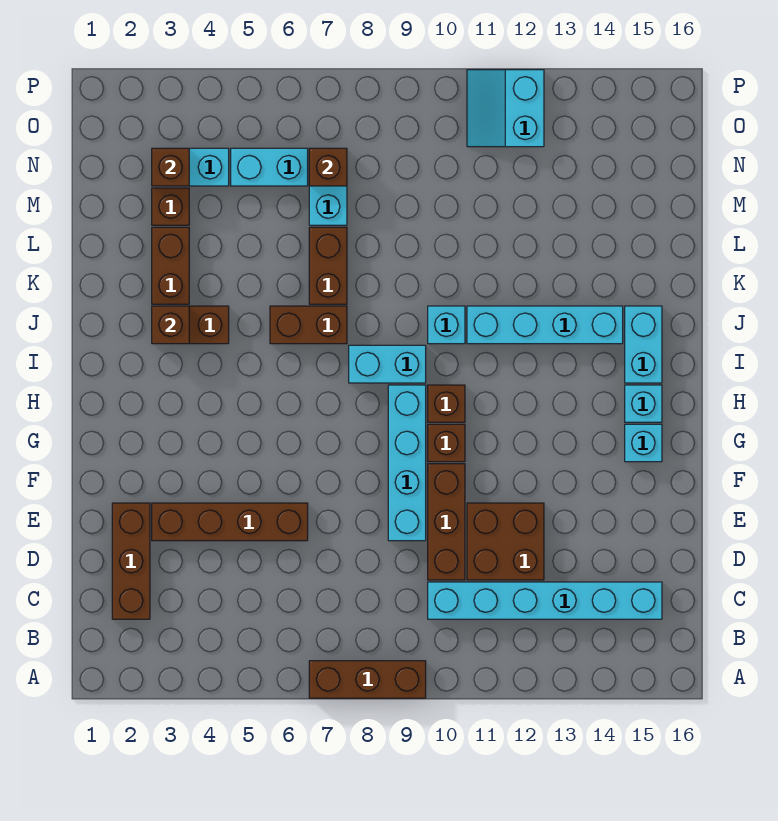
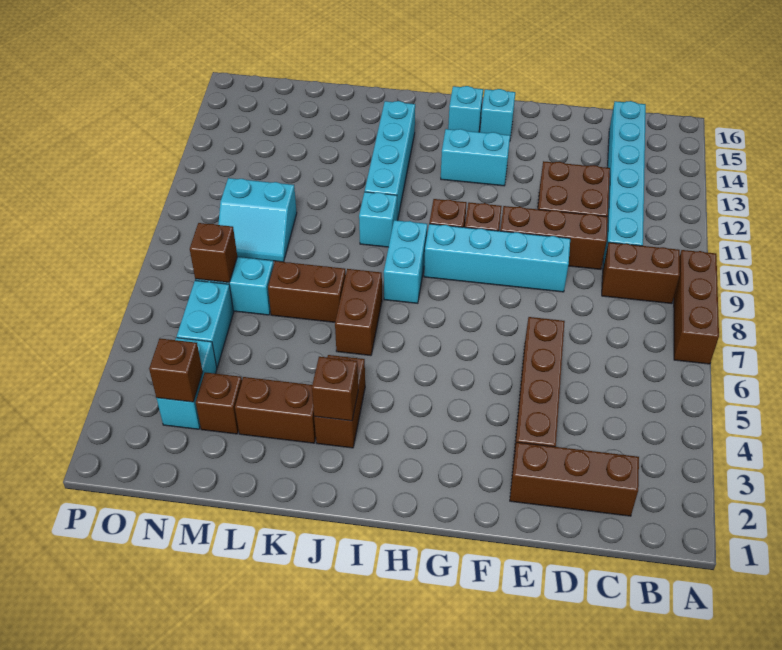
none -> brown 1x2 brick [602,242,680,304]
cyan 1x2 brick [625,306,662,383] -> cyan 1x2 brick moved to [441,129,510,186]
cyan 2x2 slope [467,70,544,147] -> cyan 2x2 slope moved to [218,178,297,262]

